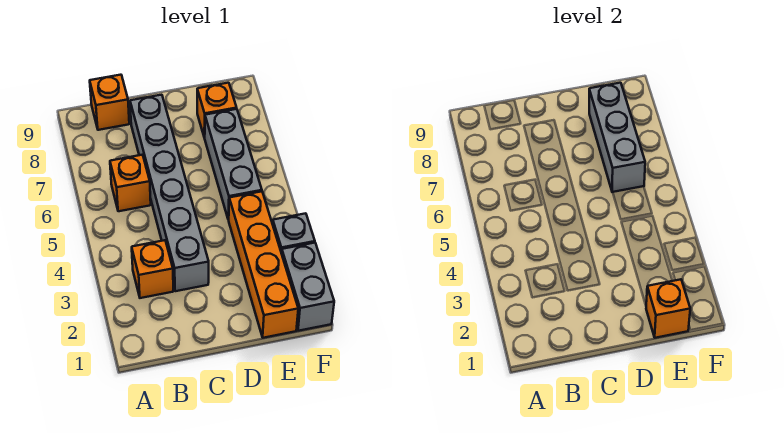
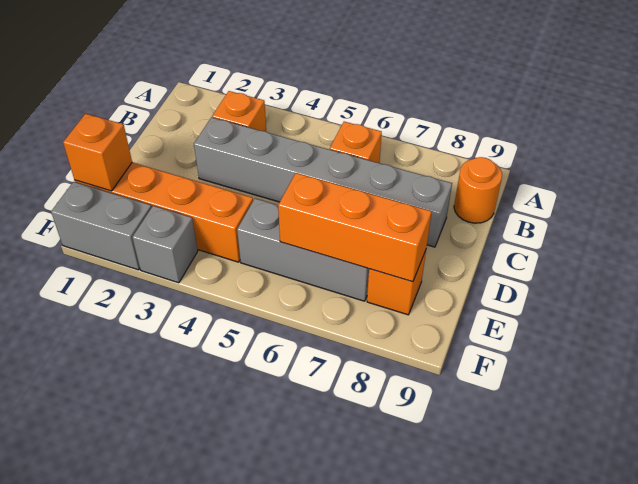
orange 1x1 brick [90,75,129,130] -> orange 1x1 round brick [454,157,502,223]
grey 1x3 brick [589,83,645,192] -> orange 1x3 brick [278,173,432,282]

